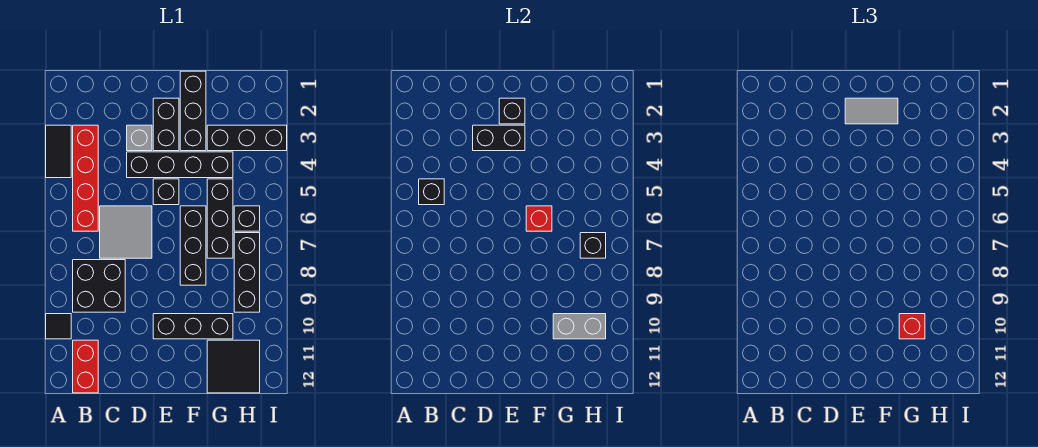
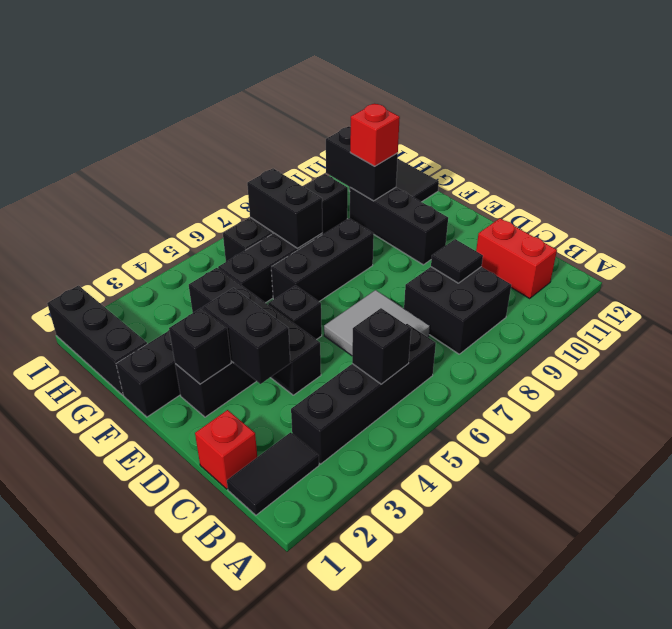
black 1x2 tile [46,125,71,178] -> black 1x2 tile moved to [227,432,319,515]
black 1x1 tile [46,314,71,339] -> black 1x1 tile moved to [431,239,483,283]
red 1x4 brick [73,125,98,231] -> black 1x4 brick [291,324,436,464]
red 1x2 brick [73,340,98,393] -> red 1x2 brick turned to [476,218,557,298]
grey 1x1 brick [127,125,152,151] -> none
grey 1x2 tile [845,98,898,124] -> none
red 1x1 brick [526,206,552,231] -> red 1x1 brick moved to [195,410,257,489]
black 1x3 brick [207,125,287,151] -> black 1x3 brick moved to [47,286,147,395]
grey 1x2 brick [553,314,606,339] -> black 1x2 brick [326,126,398,201]
black 1x1 brick [580,233,606,258] -> black 1x2 brick [247,168,323,248]

